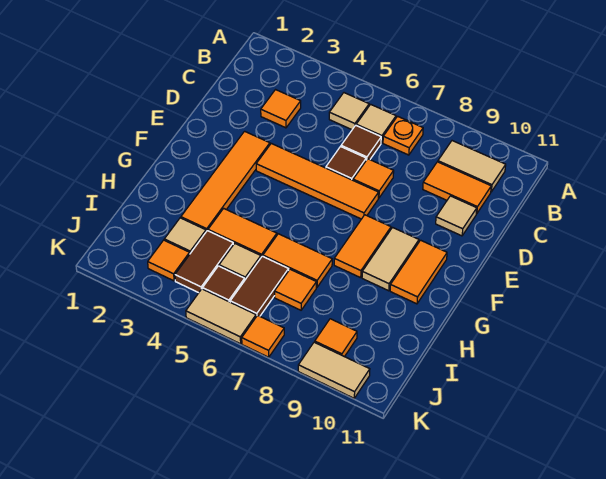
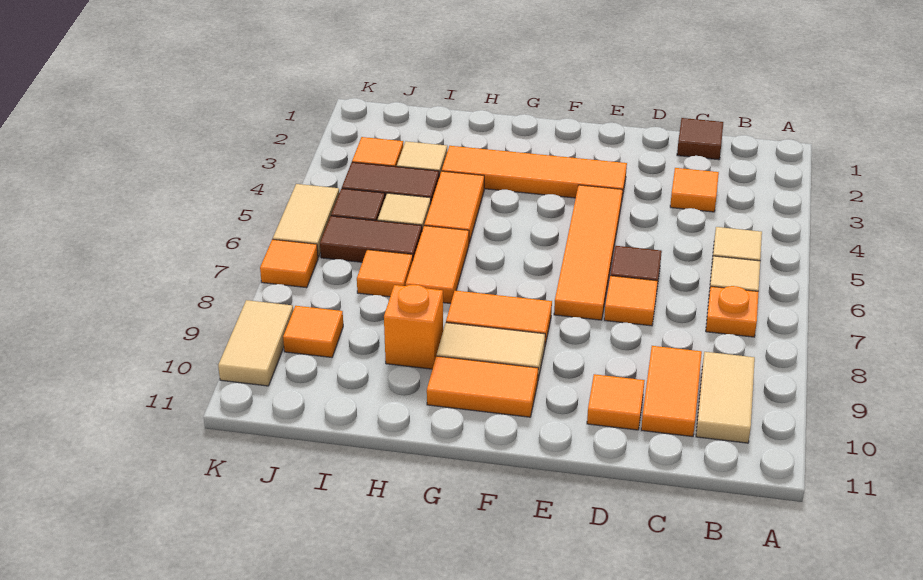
brown 1x1 tile [341,125,381,160] -> brown 1x1 tile moved to [677,118,723,160]
tan 1x1 tile [436,196,477,236] -> orange 1x1 tile [587,374,645,430]
none -> orange 1x1 brick [384,285,443,369]

